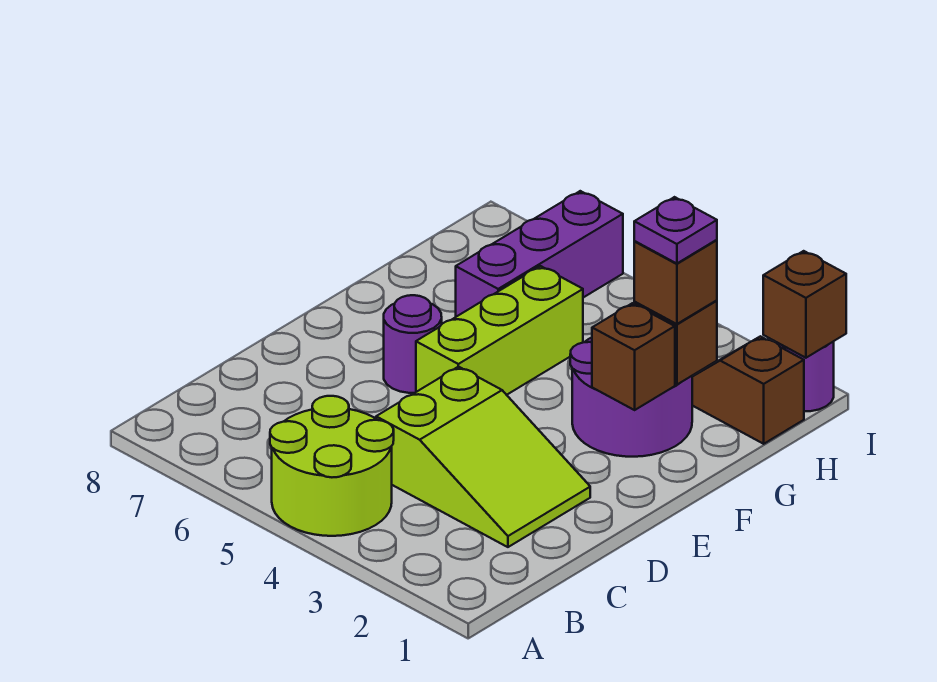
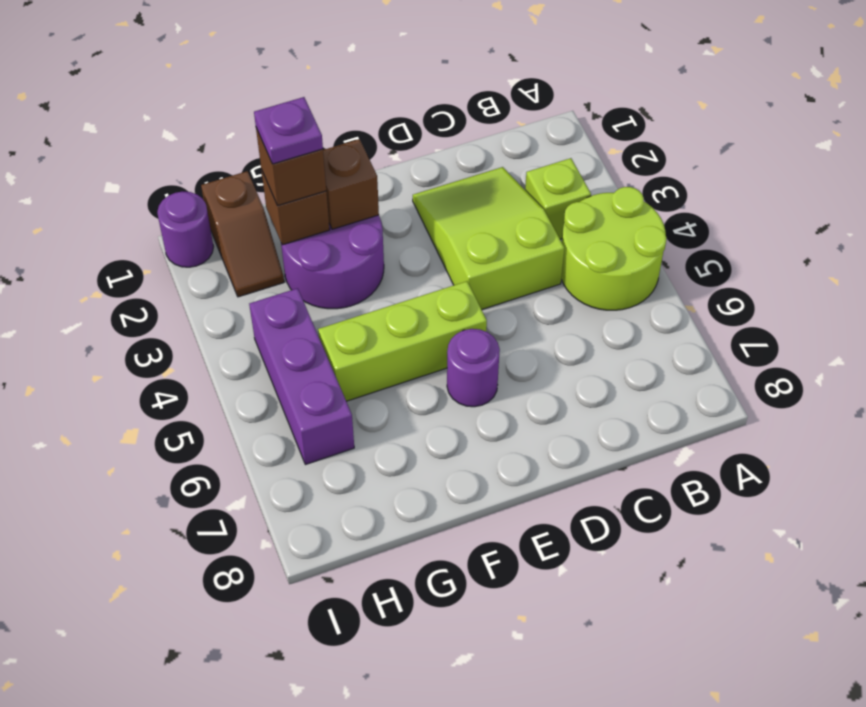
none -> lime 1x1 brick [525,158,591,239]
purple 1x3 brick [456,191,623,317] -> purple 1x3 brick turned to [249,288,354,465]
brown 1x1 brick [763,251,846,358] -> none

